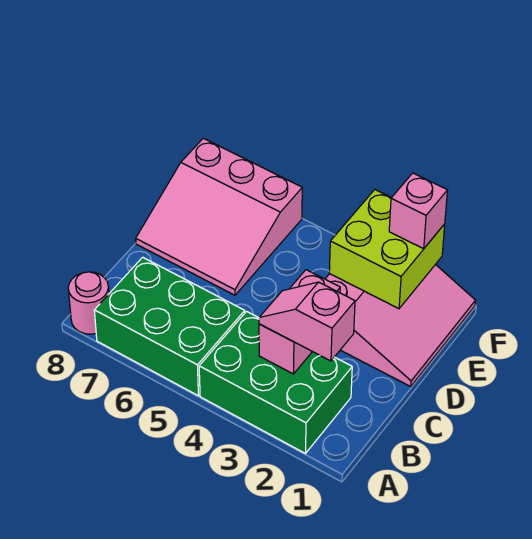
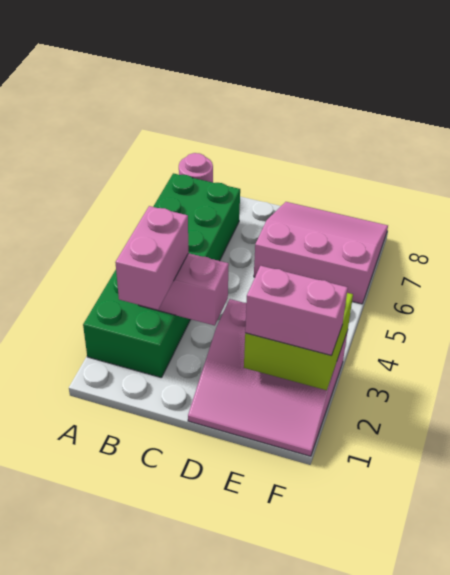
pink 1x2 slope [259,282,355,361] -> pink 1x2 brick [115,206,189,310]
pink 3x3 slope [136,138,302,295] -> pink 3x3 slope turned to [254,202,388,304]
pink 1x1 brick [389,173,448,249] -> pink 1x2 brick [245,266,348,356]

